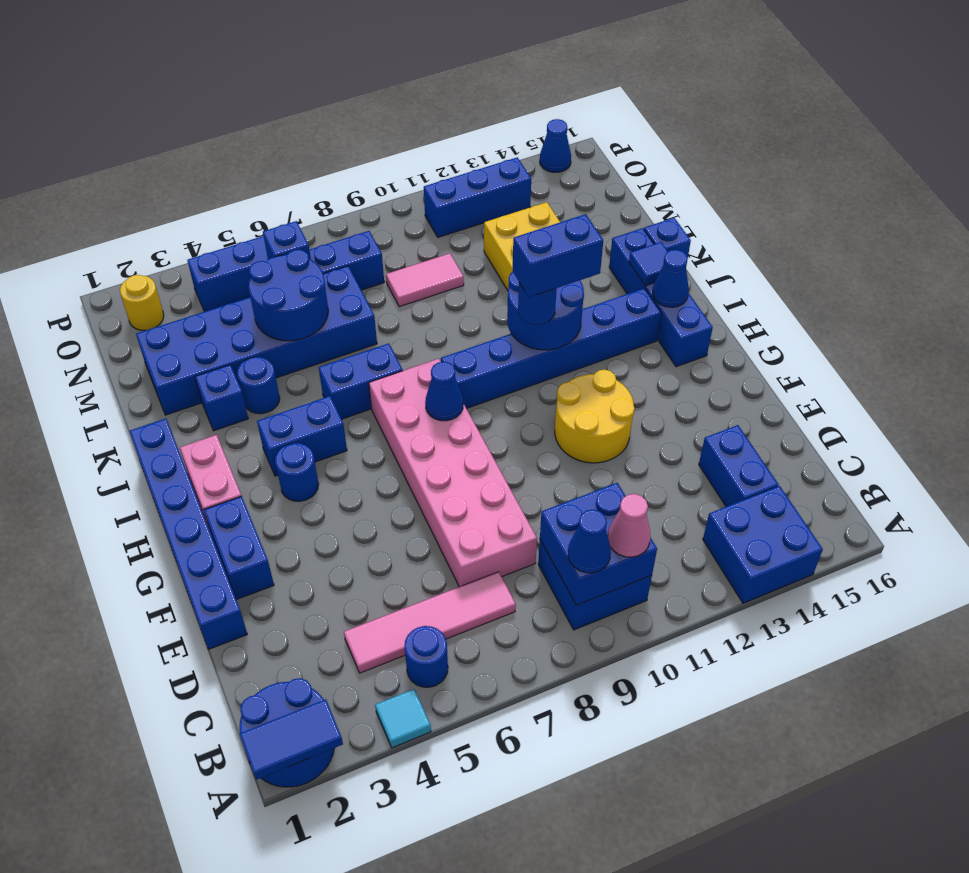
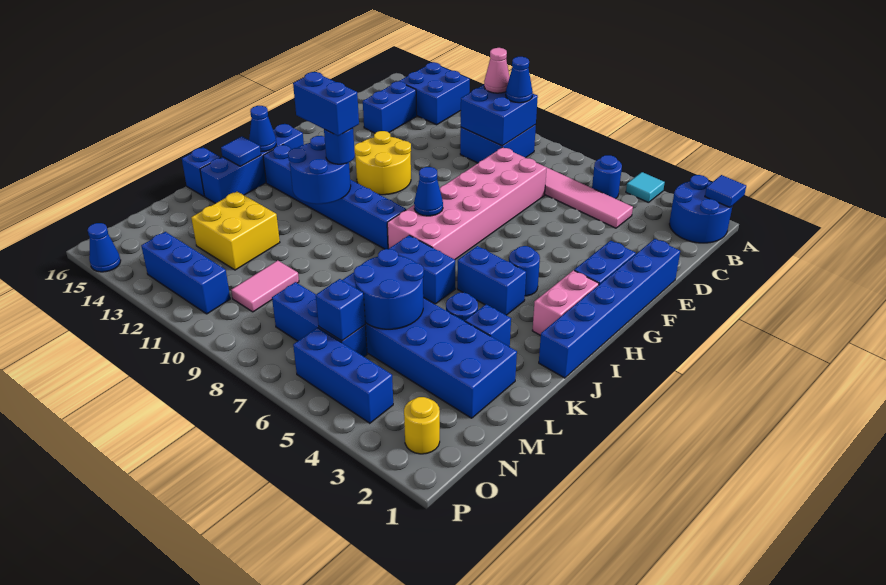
blue 1x2 tile [240,699,343,780] -> blue 1x1 tile [705,175,746,207]
pink 1x2 tile [386,253,464,307] -> pink 1x2 tile turned to [231,260,299,312]

